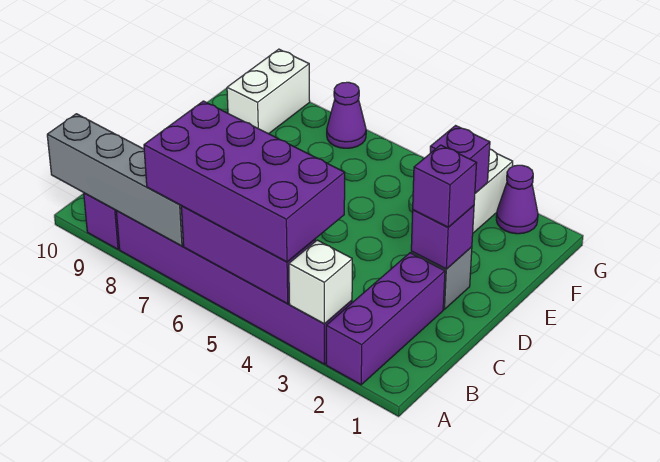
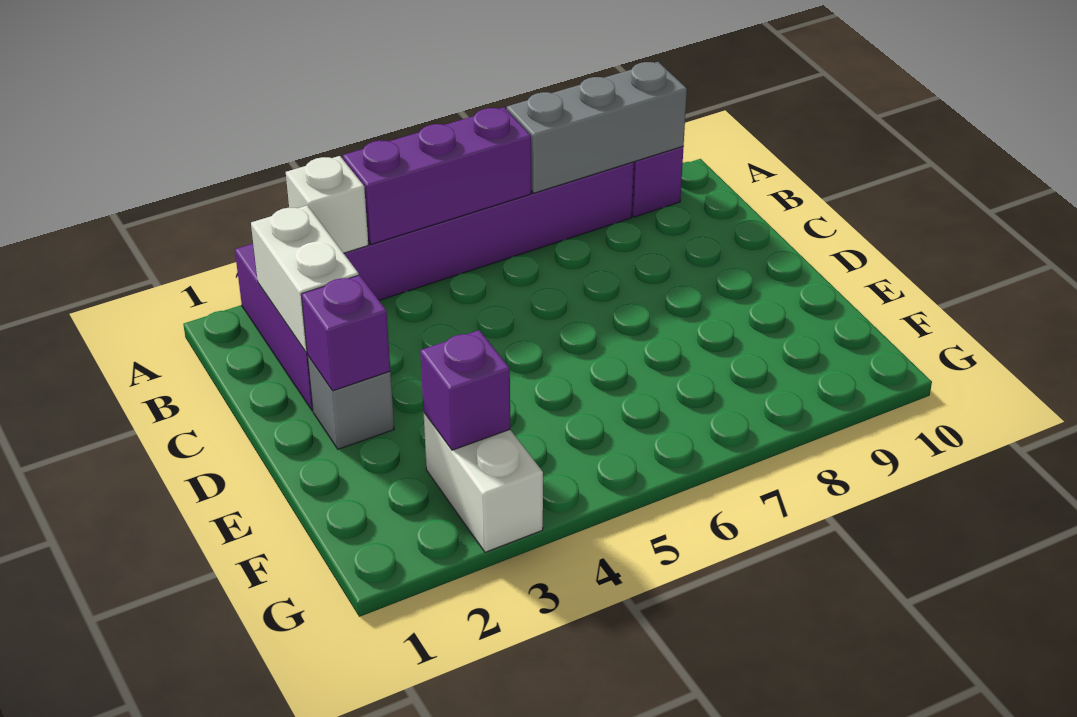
purple 2x4 brick [144,101,345,262] -> none
grey 1x4 brick [47,114,184,246] -> grey 1x3 brick [507,62,687,193]
purple 1x1 brick [413,145,477,227] -> none
white 1x2 brick [227,49,310,134] -> white 1x2 brick moved to [251,206,359,352]
purple 1x1 cone [496,165,538,234] -> none
purple 1x1 cone [327,82,366,148] -> none

